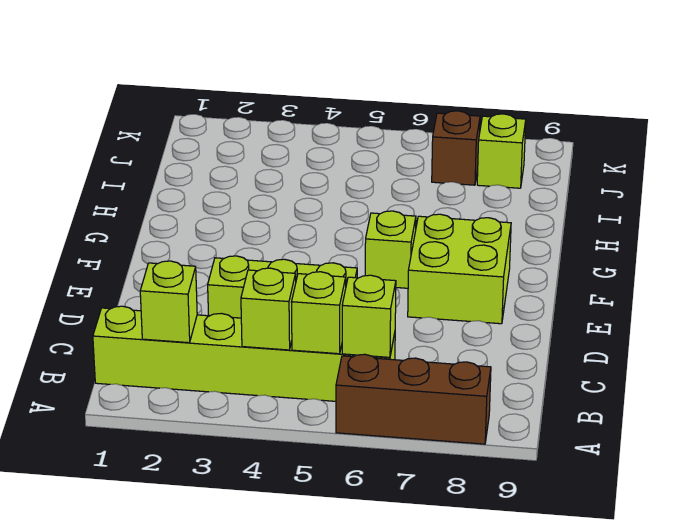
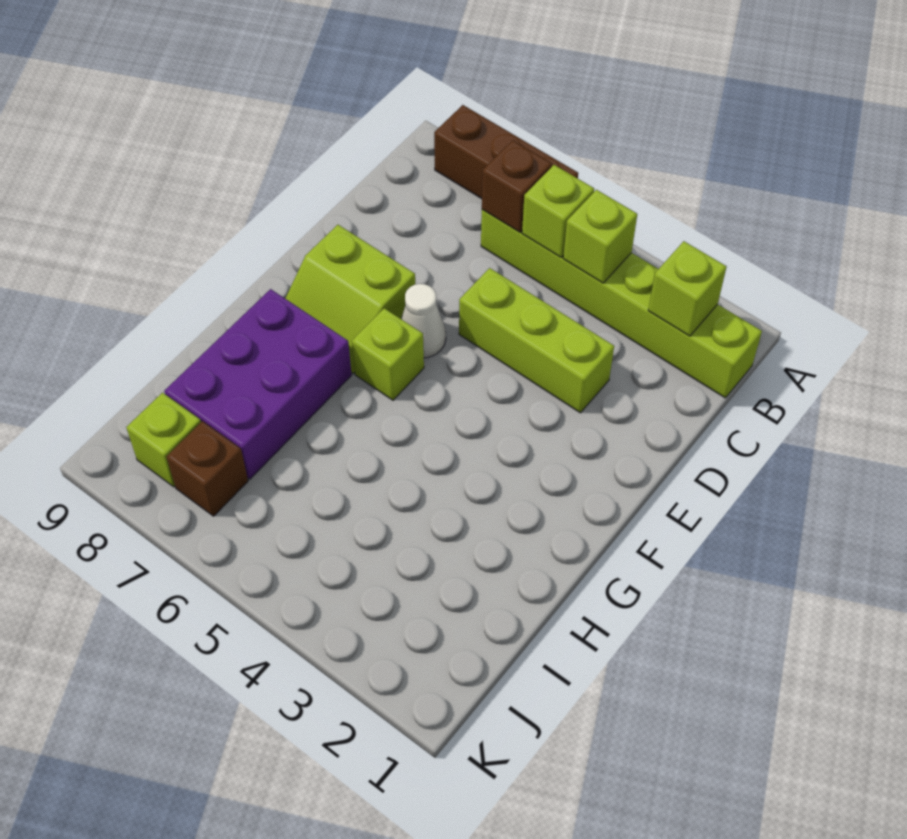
lime 1x1 brick [342,275,396,357] -> brown 1x1 brick [482,140,552,232]
none -> white 1x1 cone [401,284,446,358]
lime 2x2 brick [408,214,511,324] -> lime 2x2 slope [285,225,415,373]
none -> purple 2x3 brick [164,289,352,479]

